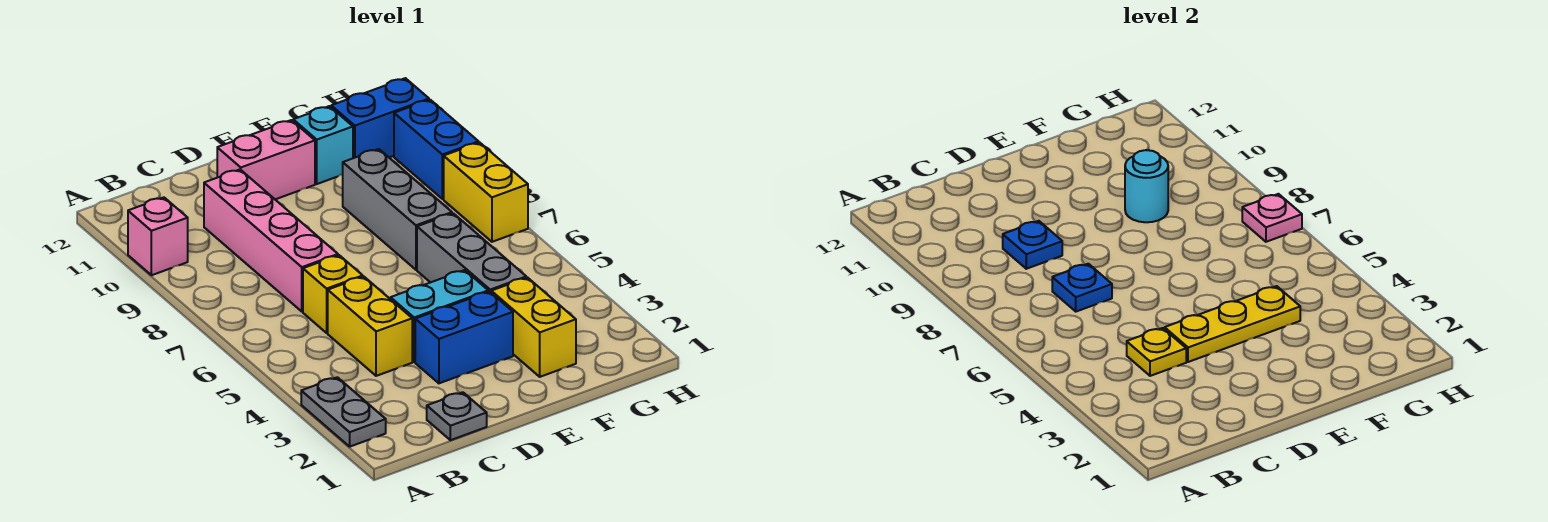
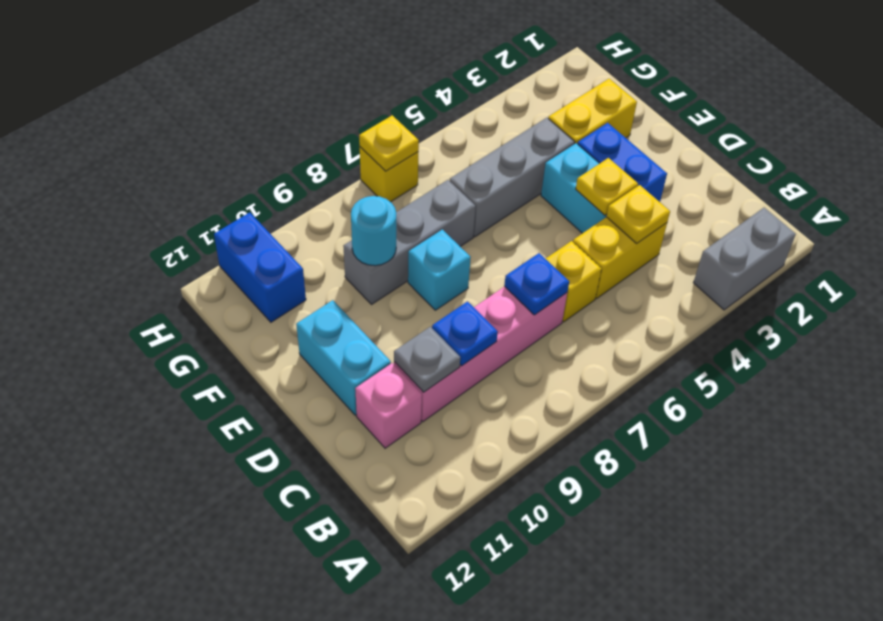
grey 1x2 plate [301,377,386,447] -> grey 1x2 brick [693,208,796,310]
pink 1x1 brick [128,197,188,275] -> pink 1x1 brick moved to [355,363,422,448]
grey 1x1 plate [427,392,487,440] -> grey 1x1 plate moved to [394,327,460,392]
yellow 1x3 plate [1165,286,1300,362] -> yellow 1x1 plate [576,158,638,215]
pink 1x2 brick [217,120,315,199] -> cyan 1x2 brick [296,300,391,415]
cyan 1x1 brick [293,106,353,184] -> cyan 1x1 brick moved to [408,229,471,310]
yellow 1x2 brick [444,142,528,242] -> yellow 1x1 brick [360,147,418,202]
pink 1x1 plate [1242,194,1302,242] -> yellow 1x1 plate [359,115,419,171]
blue 1x2 brick [394,100,479,199] -> none

